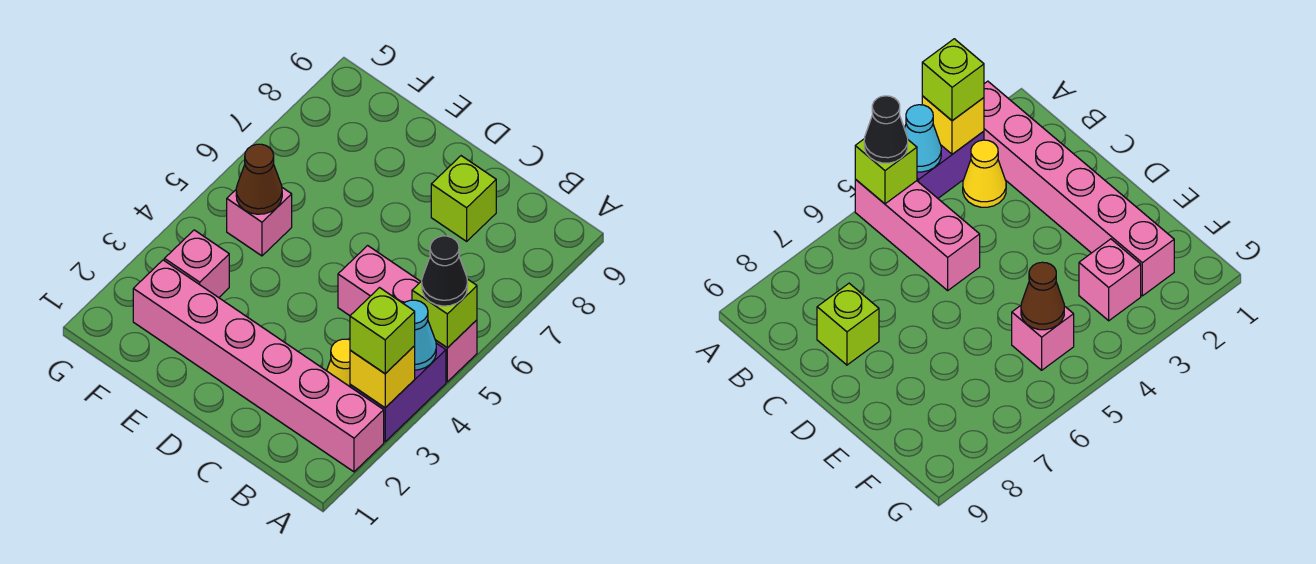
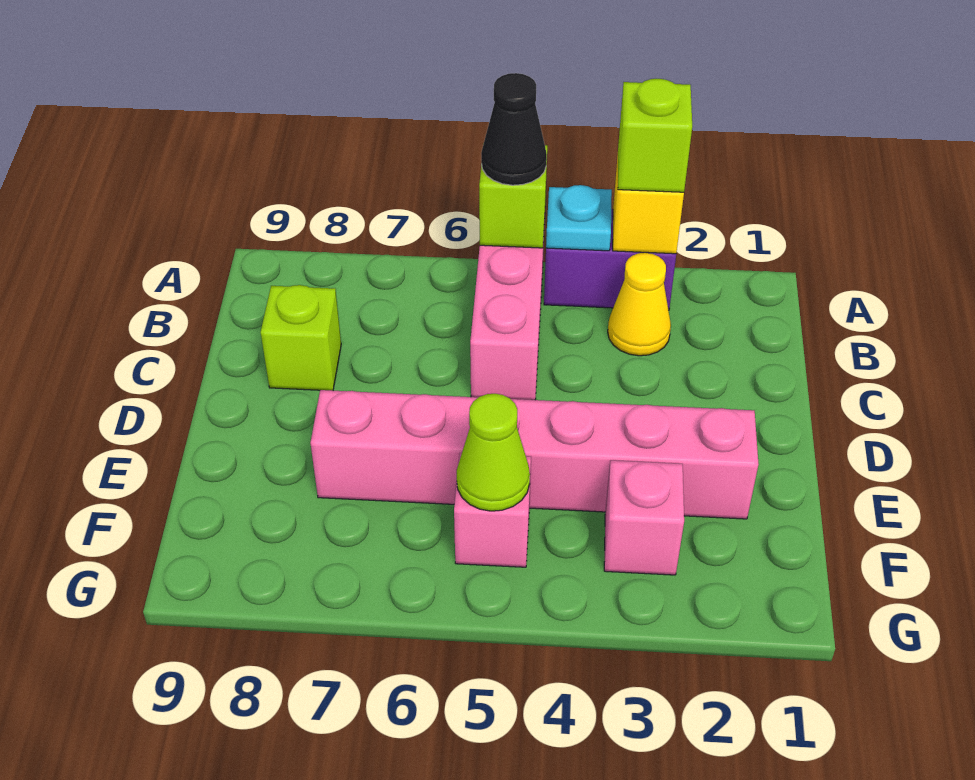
pink 1x6 brick [133,260,384,472] -> pink 1x6 brick turned to [310,390,759,519]
cyan 1x1 cone [404,300,436,370] -> cyan 1x1 plate [546,185,612,251]
brown 1x1 cone [236,144,282,214] -> lime 1x1 cone [457,394,530,511]

